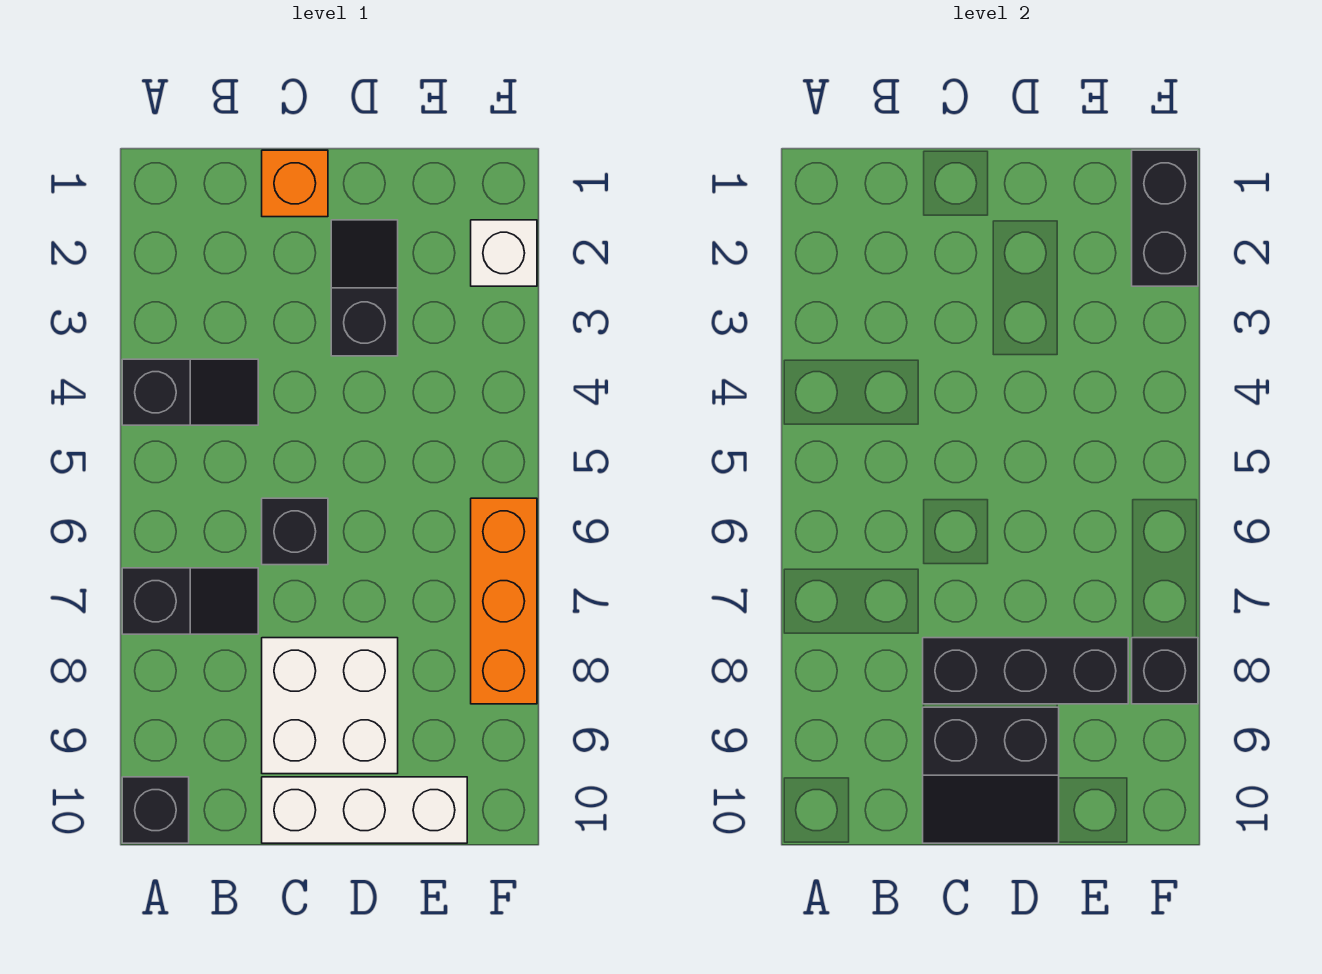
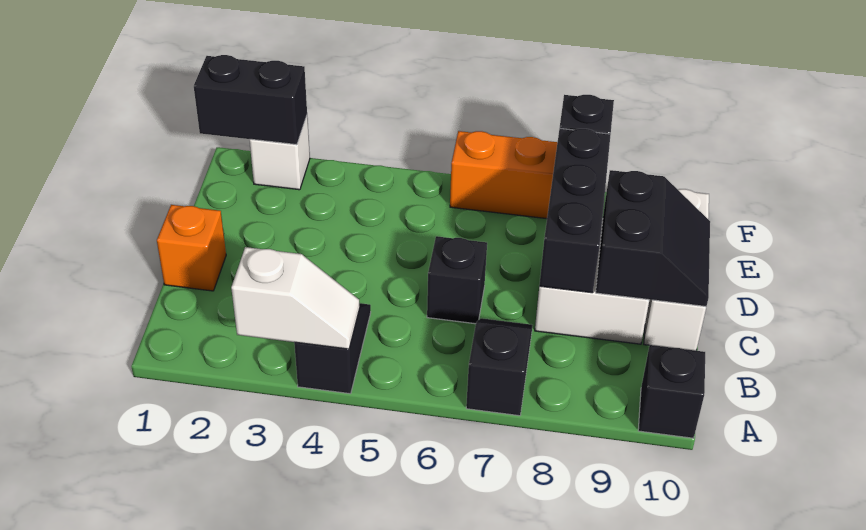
none -> white 1x2 slope [231,247,360,349]
black 1x2 slope [331,220,398,356] -> none

